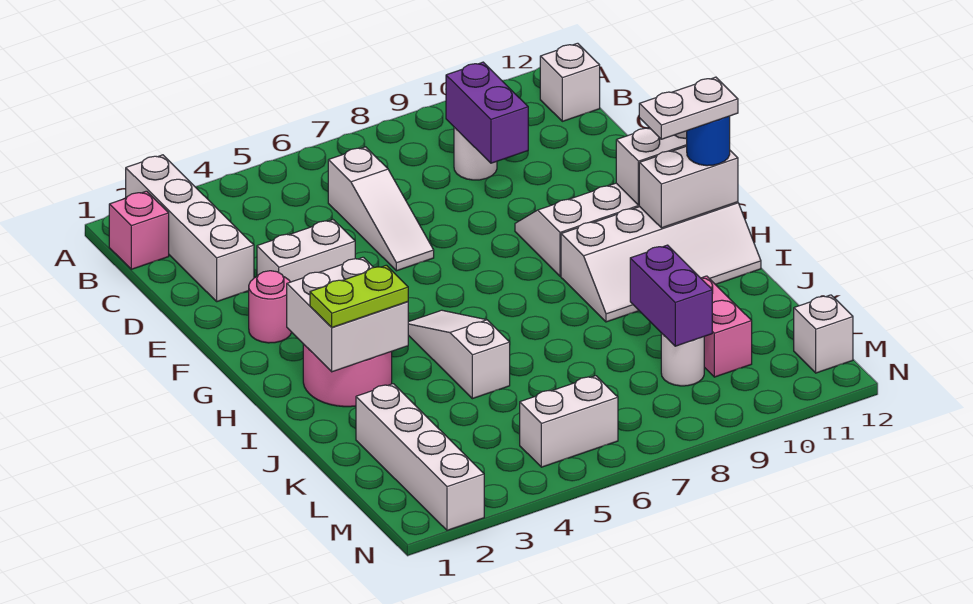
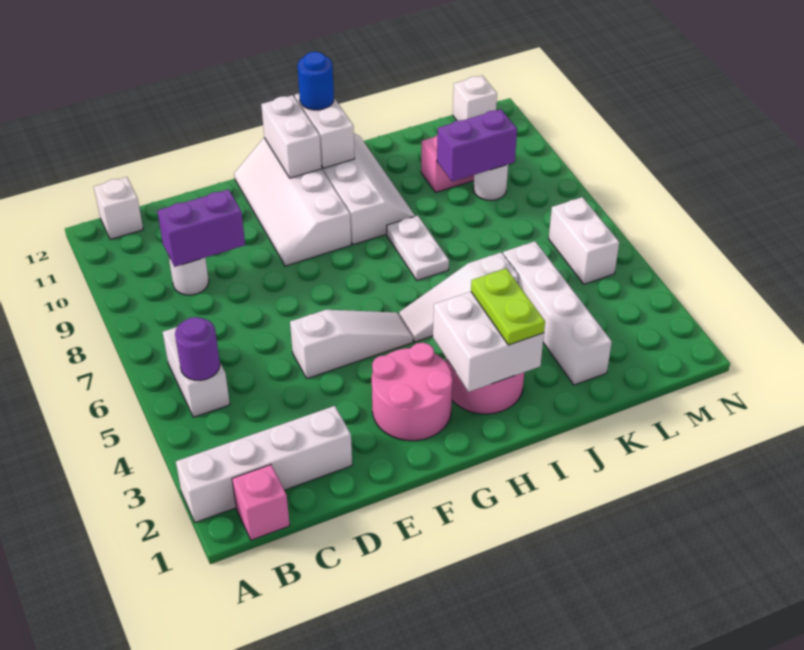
none -> purple 1x1 round brick [175,317,220,380]
white 1x3 slope [328,147,434,271] -> white 1x3 slope moved to [290,310,413,379]
white 1x2 brick [257,220,355,282] -> white 1x2 brick moved to [163,327,230,417]
pink 1x1 round brick [249,271,291,343] -> pink 2x2 round brick [372,343,453,441]
white 1x2 plate [639,77,738,139] -> white 1x2 plate moved to [387,216,449,281]
white 1x4 brick [356,384,484,530] -> white 1x4 brick turned to [503,241,612,385]

